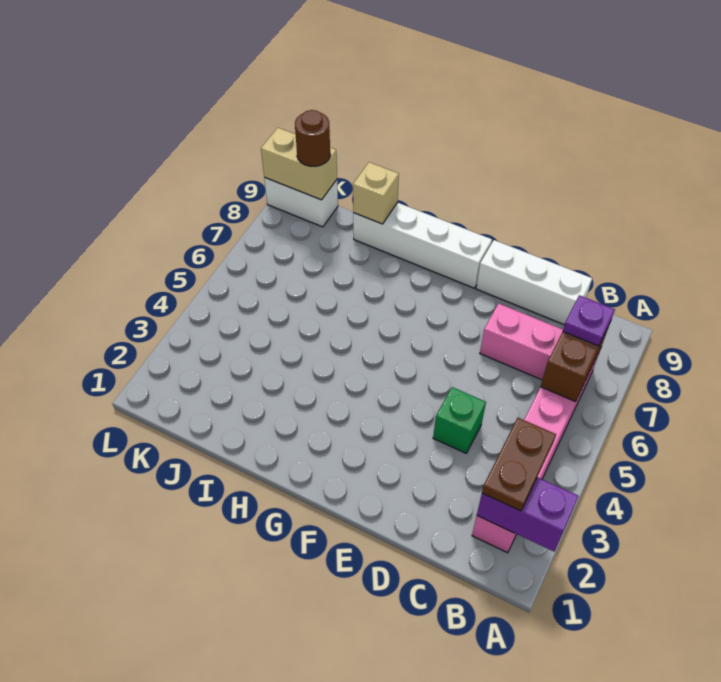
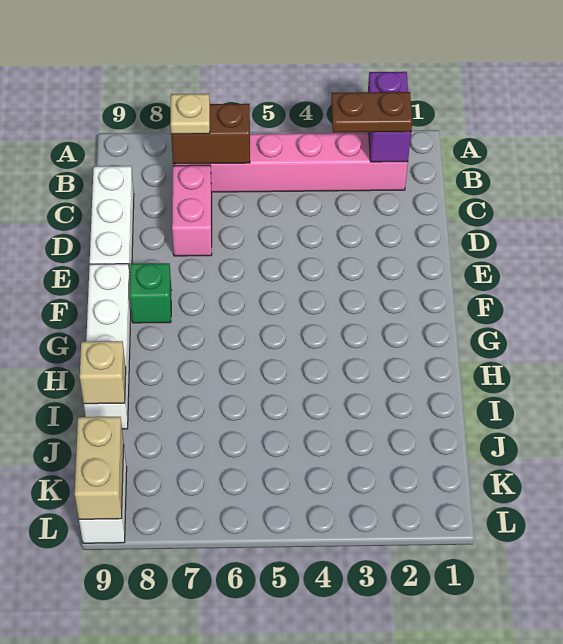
purple 1x1 plate [563,295,615,346] -> tan 1x1 plate [171,94,210,134]
green 1x1 brick [433,387,486,453] -> green 1x1 brick moved to [130,263,171,323]
brown 1x1 round brick [295,110,330,166] -> none

